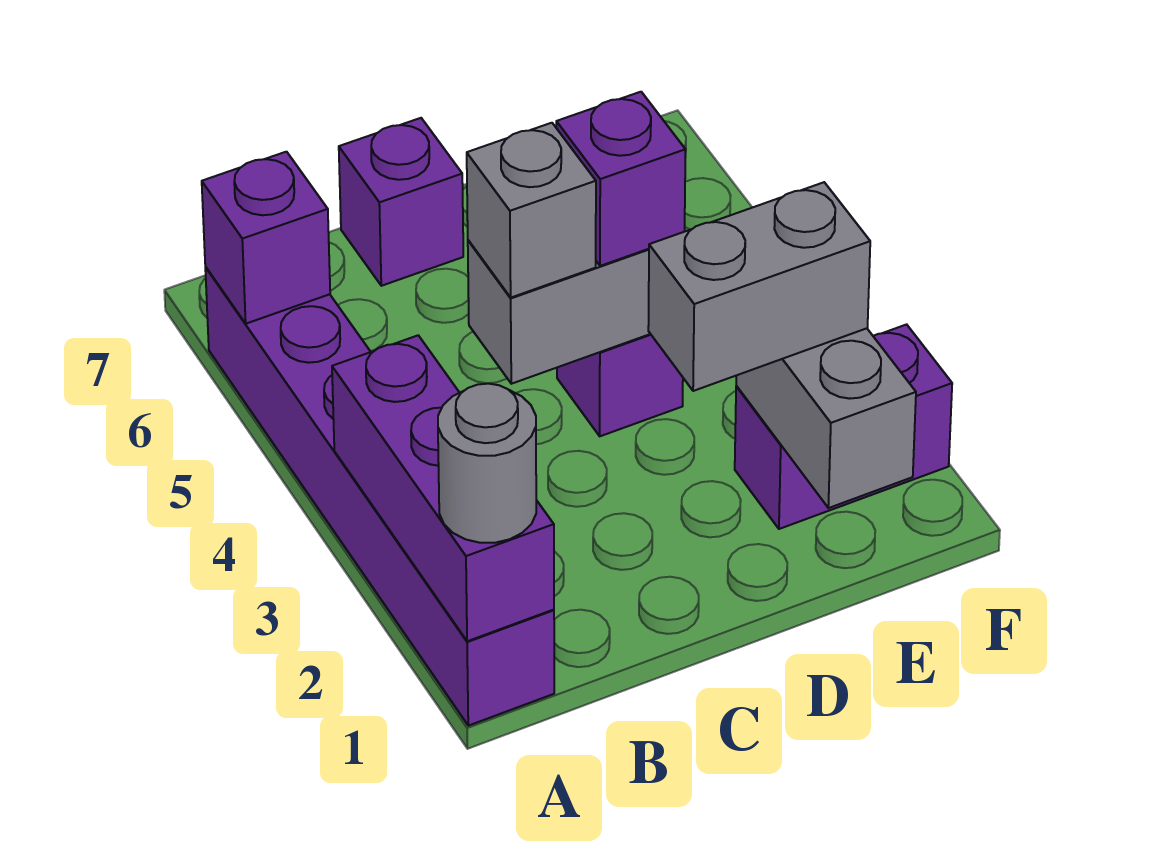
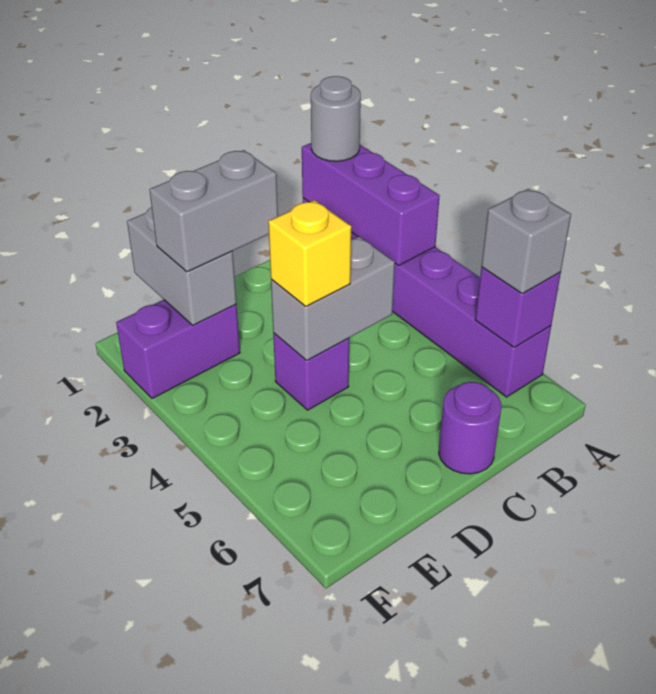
grey 1x1 brick [467,123,596,298] -> grey 1x1 brick moved to [482,189,571,294]
purple 1x1 brick [339,118,463,286] -> purple 1x1 round brick [439,382,501,474]
purple 1x1 brick [556,92,686,266] -> yellow 1x1 brick [268,200,351,306]

